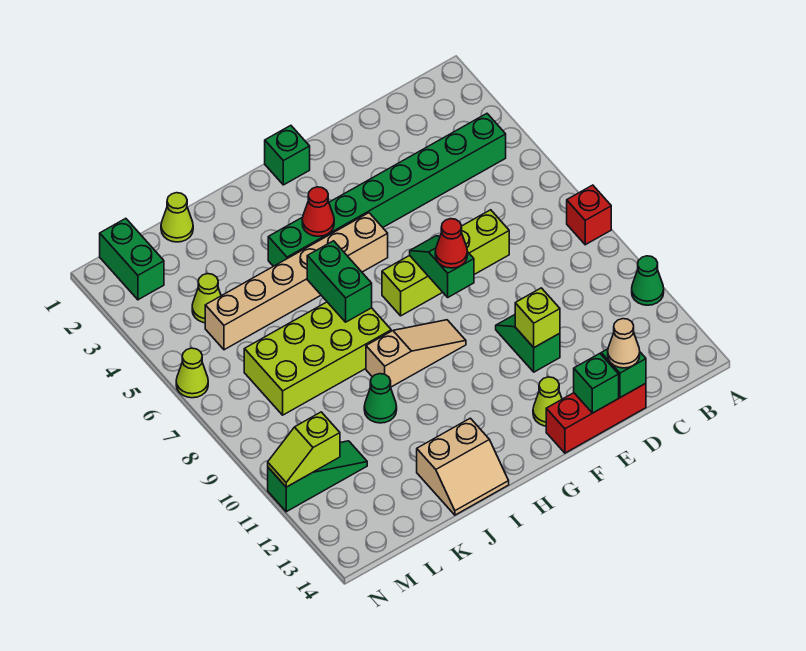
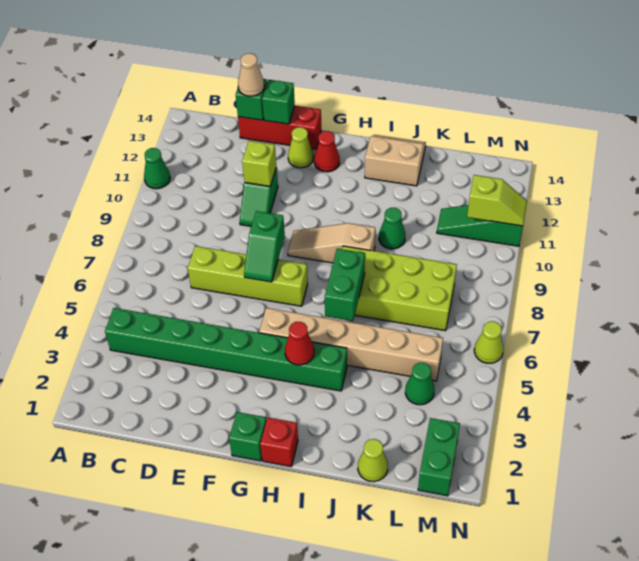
red 1x1 brick [567,185,611,245] -> red 1x1 brick moved to [260,418,298,467]
red 1x1 cone [435,219,468,268] -> red 1x1 cone moved to [314,131,340,172]
lime 1x1 cone [192,274,221,323] -> green 1x1 cone [405,363,434,405]

